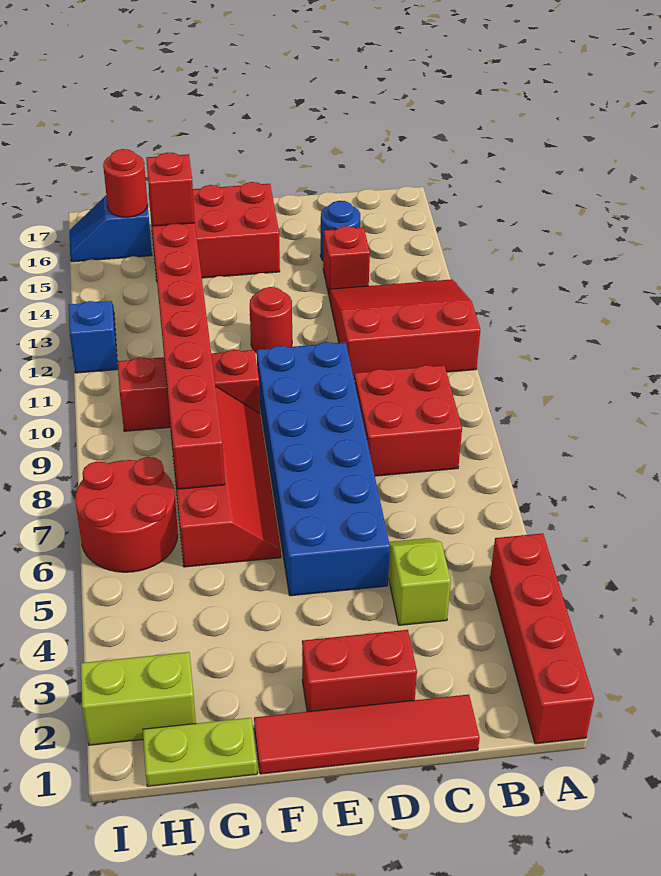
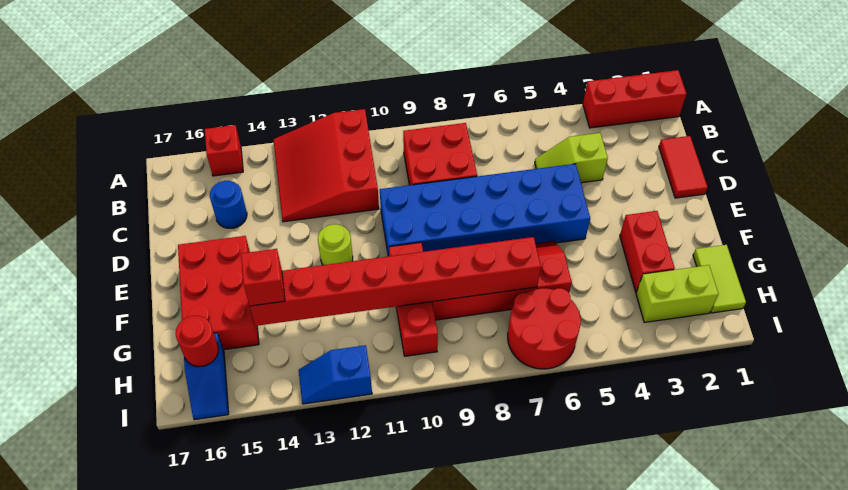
red 1x4 brick [490,533,594,744] -> red 1x3 brick [583,70,686,128]
red 1x4 tile [254,695,480,774] -> red 1x2 tile [659,136,708,198]
red 1x1 brick [323,226,370,294] -> red 1x1 brick moved to [205,125,243,176]
red 1x2 brick [302,630,417,712] -> red 1x2 brick moved to [620,211,675,292]
red 1x1 round brick [250,287,292,352] -> lime 1x1 round brick [318,224,353,265]
lime 1x2 plate [143,718,257,786] -> lime 1x2 tile [693,245,746,313]
lime 1x2 brick [81,652,196,745] -> lime 1x2 brick turned to [636,265,718,323]

